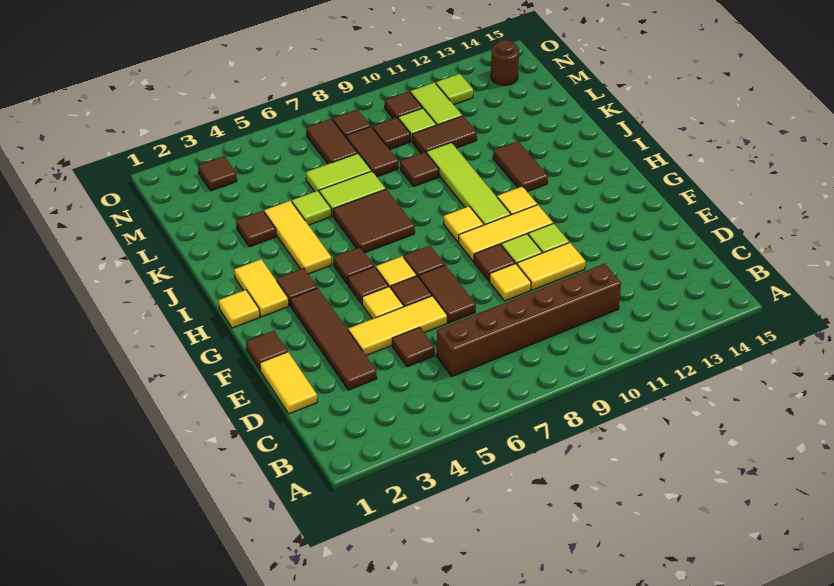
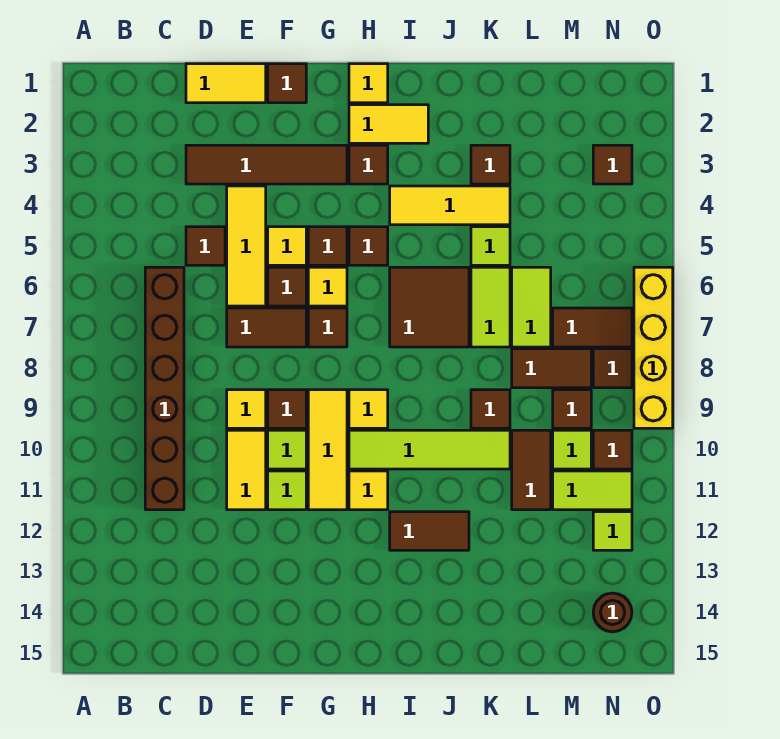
none -> yellow 1x4 brick [634,267,673,428]

